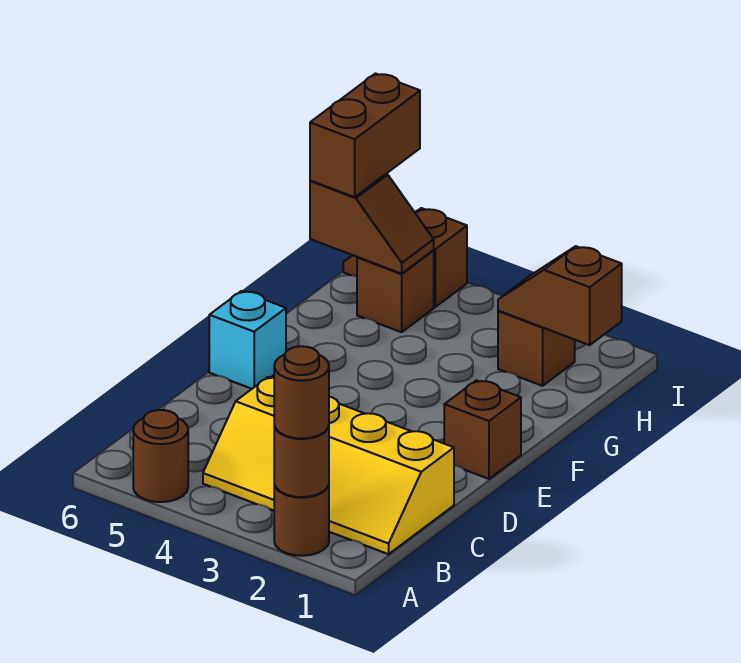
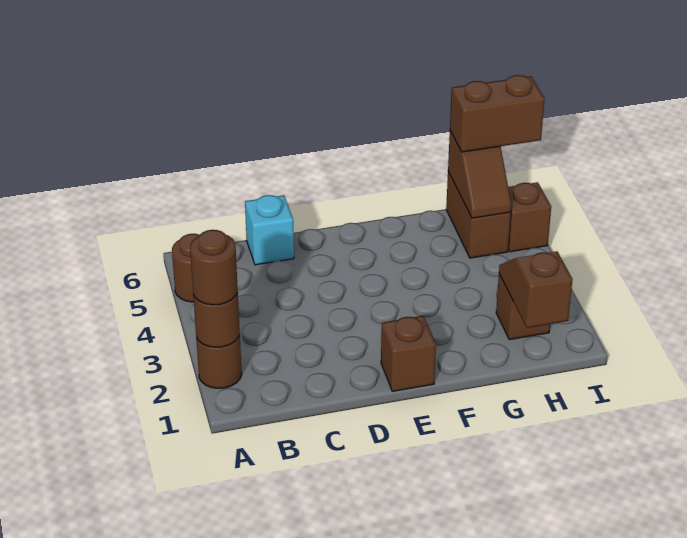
yellow 2x4 slope [203,377,454,554] -> none
cyan 1x1 brick [209,291,286,389] -> cyan 1x1 brick moved to [245,195,294,265]
brown 1x1 brick [357,251,434,332] -> brown 1x2 brick [446,172,511,258]

